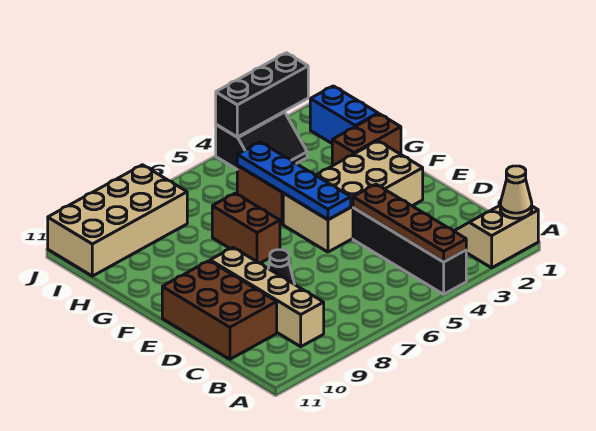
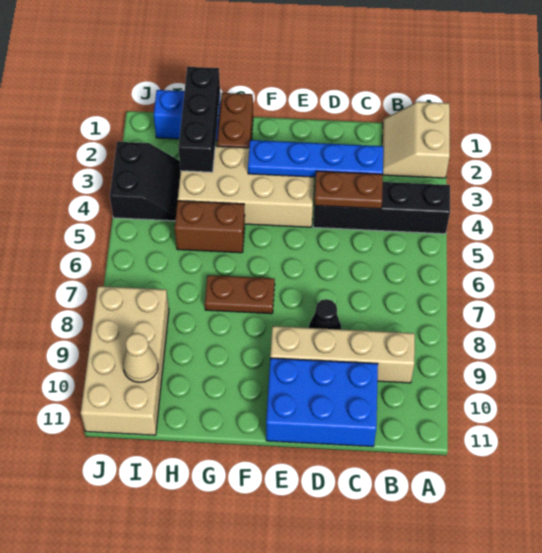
tan 1x1 cone [500,166,532,218] -> tan 1x1 cone moved to [123,333,158,382]
brown 1x4 plate [353,184,466,262] -> brown 1x2 plate [314,171,383,209]
brown 2x3 brick [162,261,277,359] -> blue 2x3 brick [266,358,378,447]
tan 2x4 brick [283,141,423,252] -> tan 2x4 brick turned to [178,146,314,227]
blue 1x4 plate [237,142,351,220] -> blue 1x4 plate moved to [248,140,383,177]
brown 1x2 brick [212,193,280,263] -> brown 1x2 plate [205,275,275,314]
black 1x3 brick [216,53,308,137] -> black 1x3 brick moved to [179,67,220,172]

